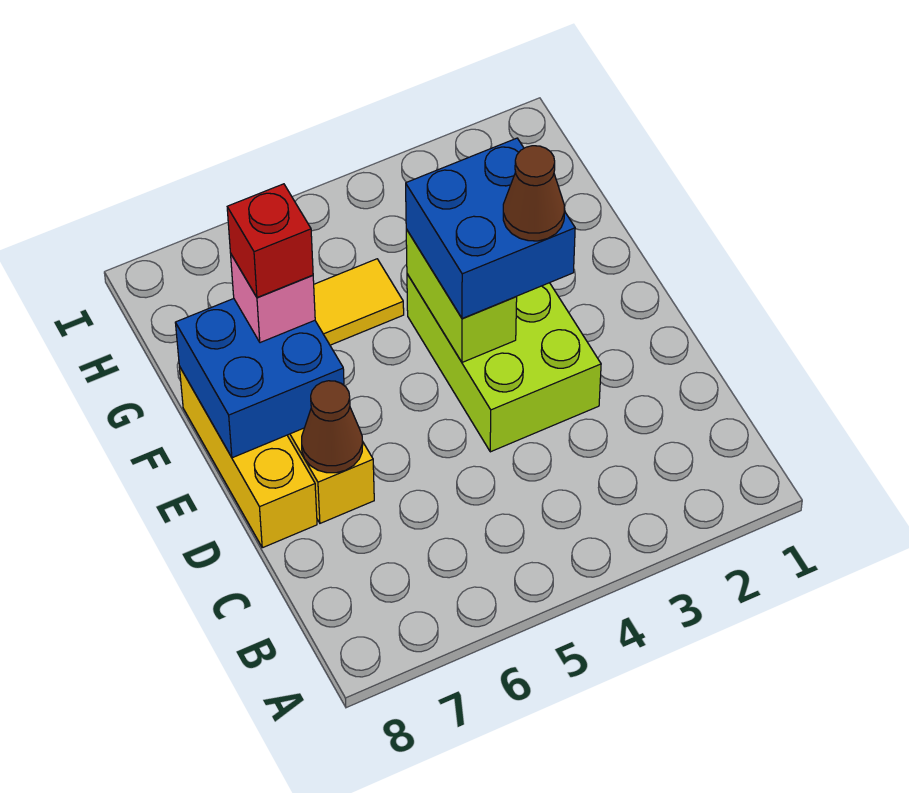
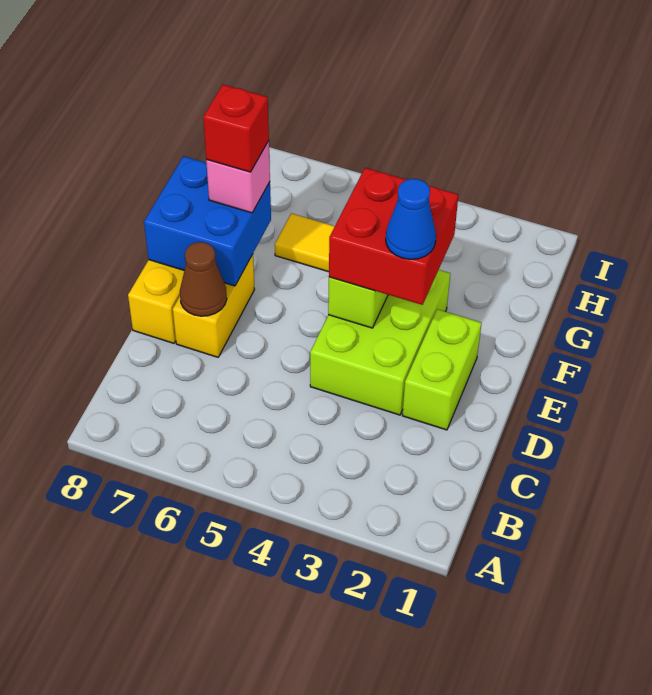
none -> lime 1x2 brick [402,309,482,430]
blue 2x2 brick [406,138,575,319] -> red 2x2 brick [329,168,458,305]
brown 1x1 cone [503,146,564,241] -> blue 1x1 cone [386,179,436,259]

